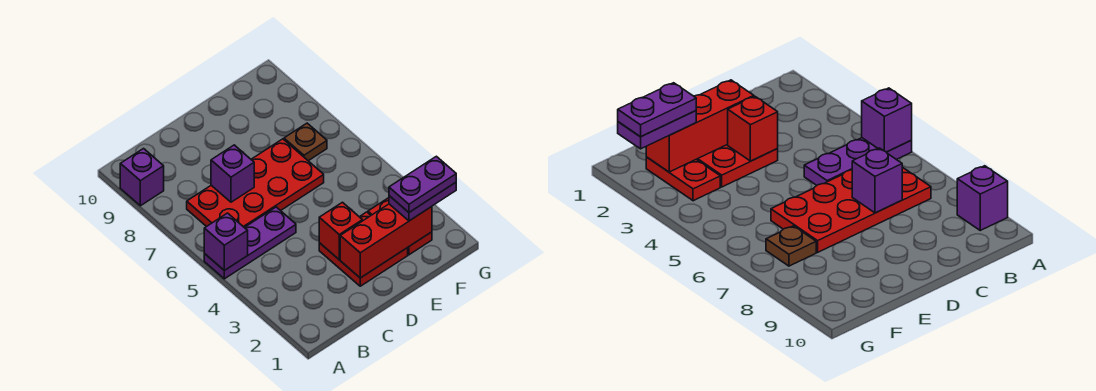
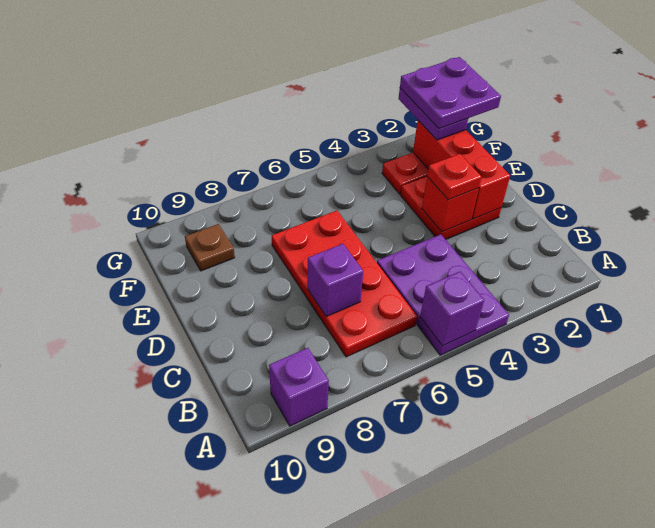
purple 1x3 plate [204,207,296,279] -> purple 2x3 plate [377,234,509,355]
none -> red 1x1 plate [427,154,481,200]
purple 1x2 plate [389,156,456,212] -> purple 2x2 plate [400,57,501,129]
brown 1x1 plate [284,123,327,161] -> brown 1x1 plate moved to [185,224,235,271]

